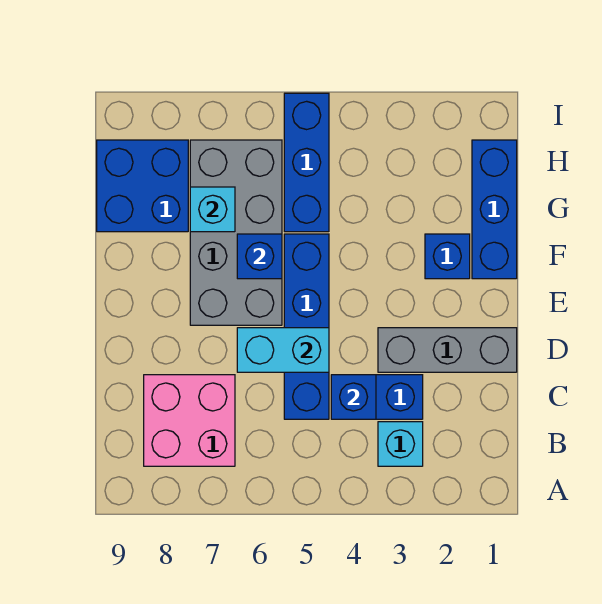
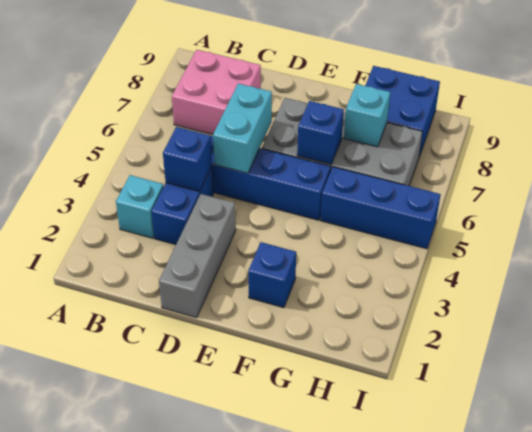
blue 1x3 brick [472,140,517,279] -> none

